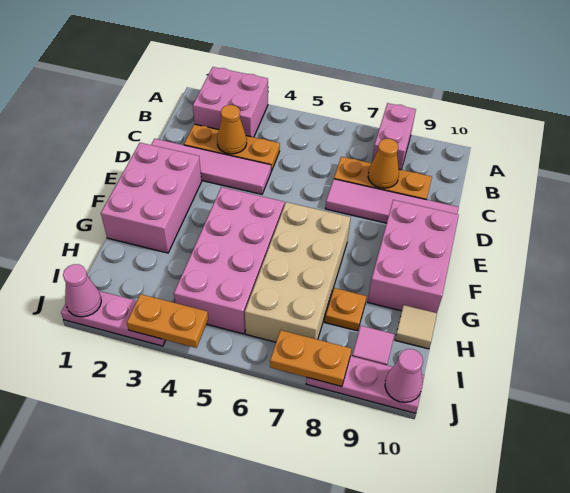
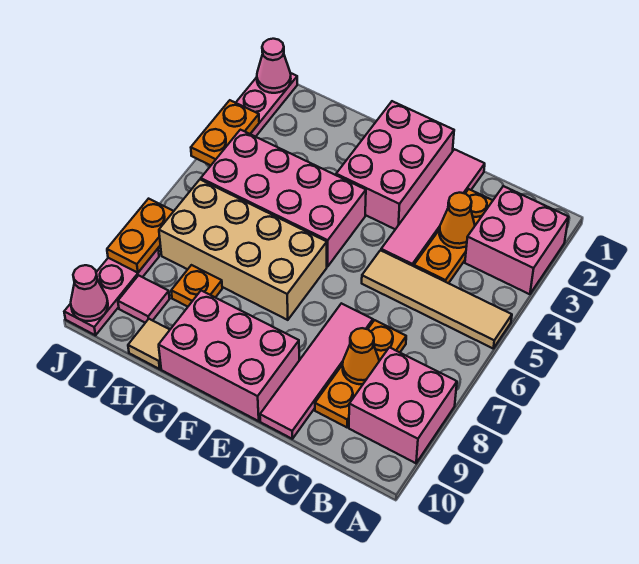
none -> tan 1x4 tile [362,250,512,348]
pink 1x2 brick [372,103,416,170] -> pink 2x2 brick [349,347,457,463]
pink 2x3 brick [101,143,202,253] -> pink 2x3 brick turned to [336,101,454,229]

